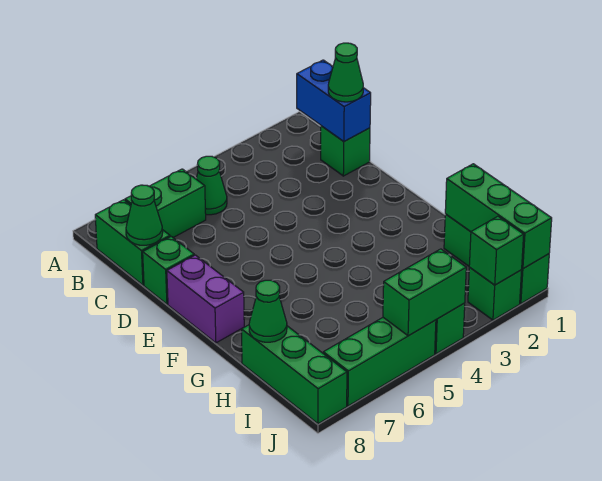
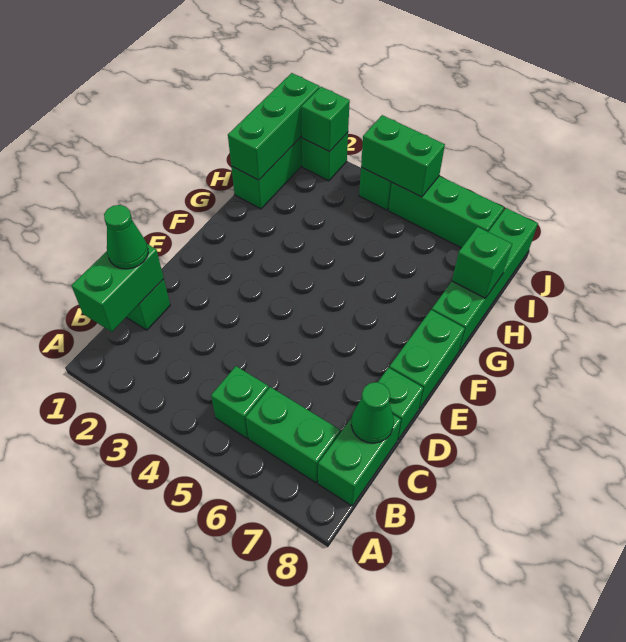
blue 1x2 brick [297,60,371,142] -> green 1x2 brick [71,244,164,332]
green 1x1 cone [196,156,227,215] -> green 1x1 brick [211,366,269,438]
purple 1x2 brick [167,255,244,343] -> green 1x2 brick [389,310,465,409]
green 1x3 brick [242,325,347,424] -> green 1x4 brick [432,208,538,351]
green 1x1 cone [249,280,287,342] -> green 1x1 brick [452,227,512,298]

